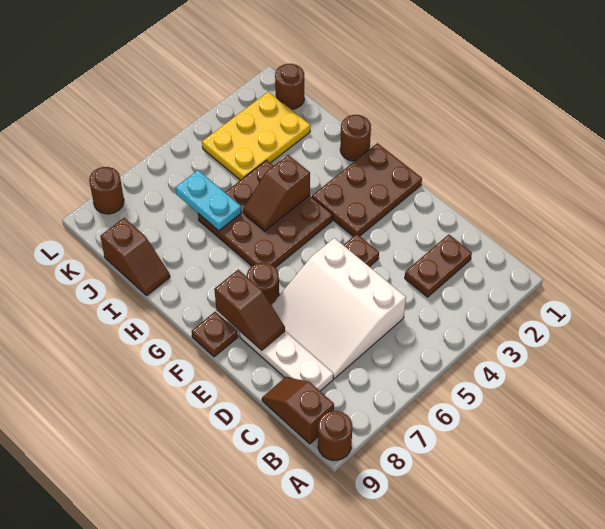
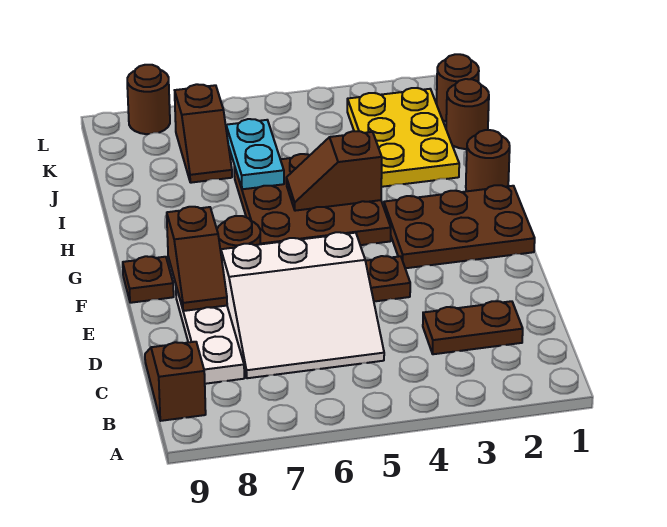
brown 1x1 round brick [318,411,352,460] -> brown 1x1 round brick moved to [446,79,489,149]
white 3x3 slope [271,238,406,378] -> white 3x3 slope turned to [221,232,384,378]
brown 1x2 slope [100,218,170,295] -> brown 1x2 slope moved to [175,84,232,183]
yellow 2x3 plate [202,92,310,180] -> yellow 2x3 plate turned to [347,88,459,187]

